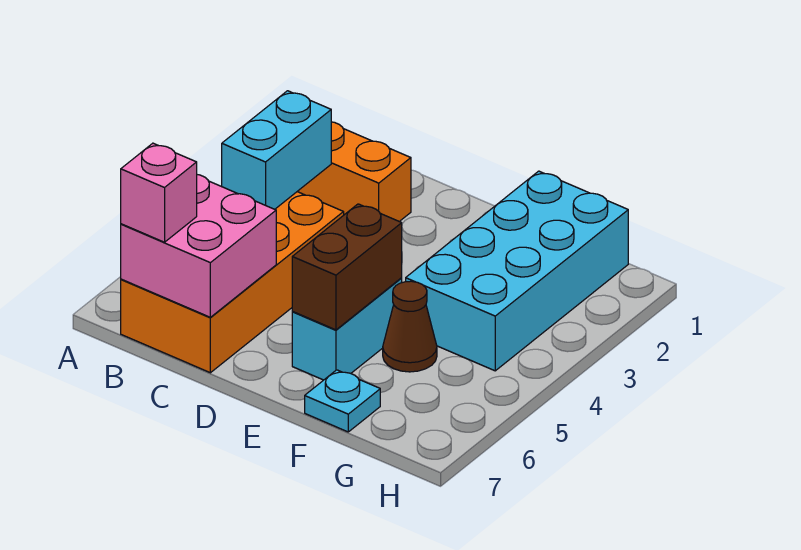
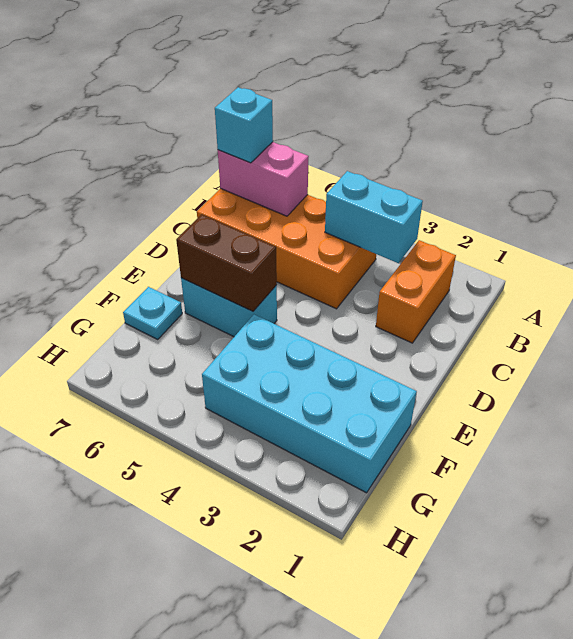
pink 2x2 brick [121,175,276,317] -> pink 1x2 brick [218,142,309,216]
pink 1x1 brick [121,143,197,242] -> cyan 1x1 brick [215,87,273,163]
brown 1x1 cone [383,281,437,372] -> none

